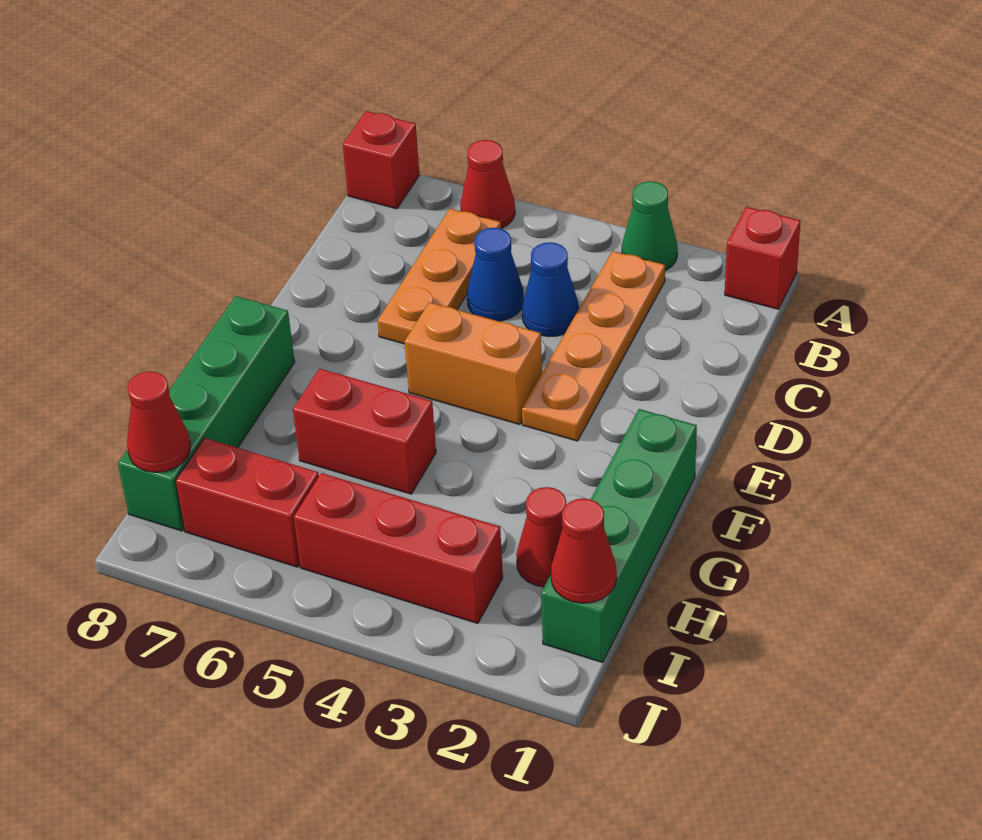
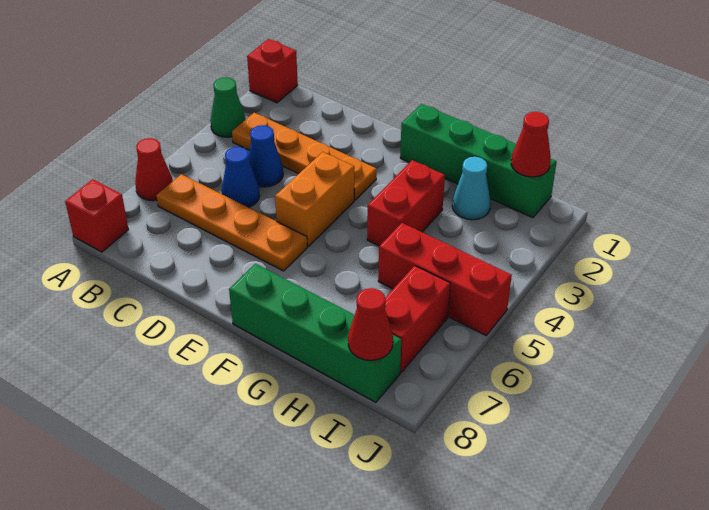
orange 1x3 plate [378,209,501,344] -> orange 1x4 plate [156,174,307,271]
red 1x2 brick [293,369,436,494] -> red 1x2 brick moved to [367,160,445,246]
red 1x1 cone [516,487,566,587] -> cyan 1x1 cone [452,157,491,220]
red 1x3 brick [294,473,503,624] -> red 1x3 brick turned to [378,223,512,335]

